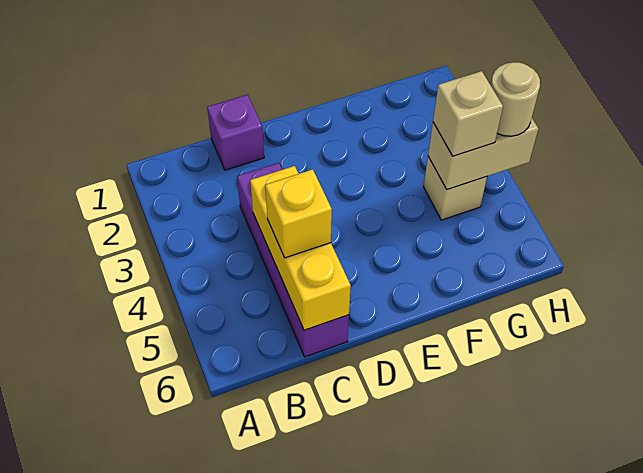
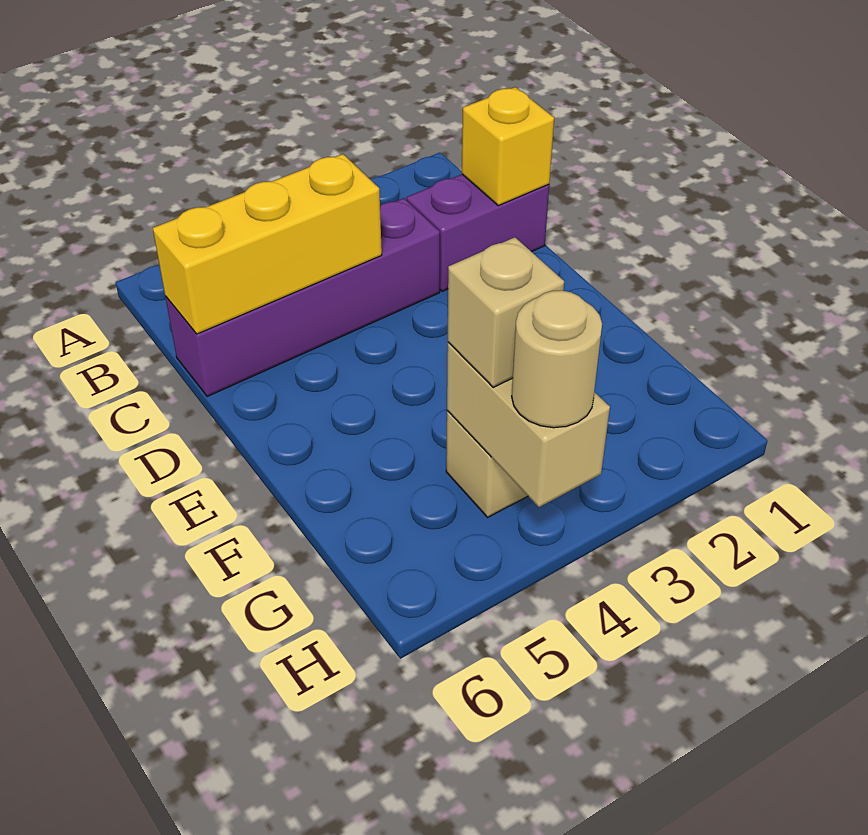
purple 1x1 brick [207,95,264,170] -> purple 1x2 brick [407,174,549,292]
yellow 1x1 brick [265,169,332,258] -> yellow 1x1 brick moved to [462,87,554,206]

